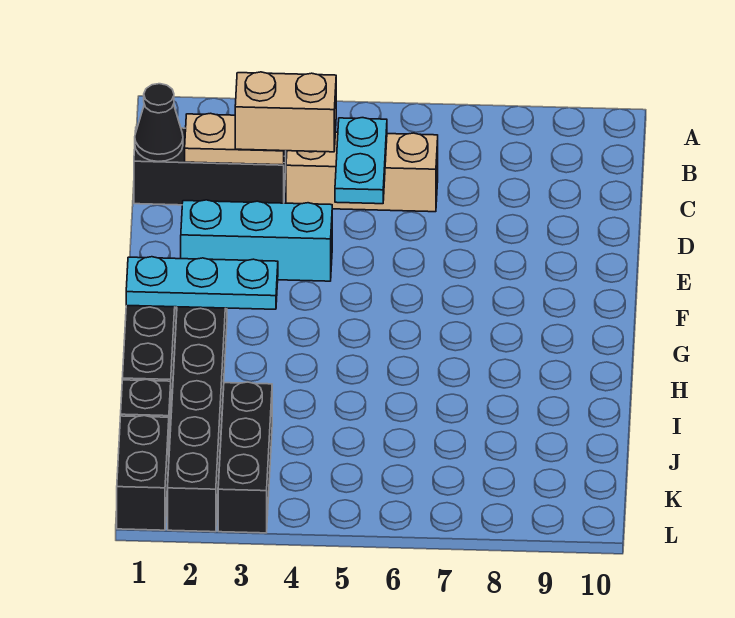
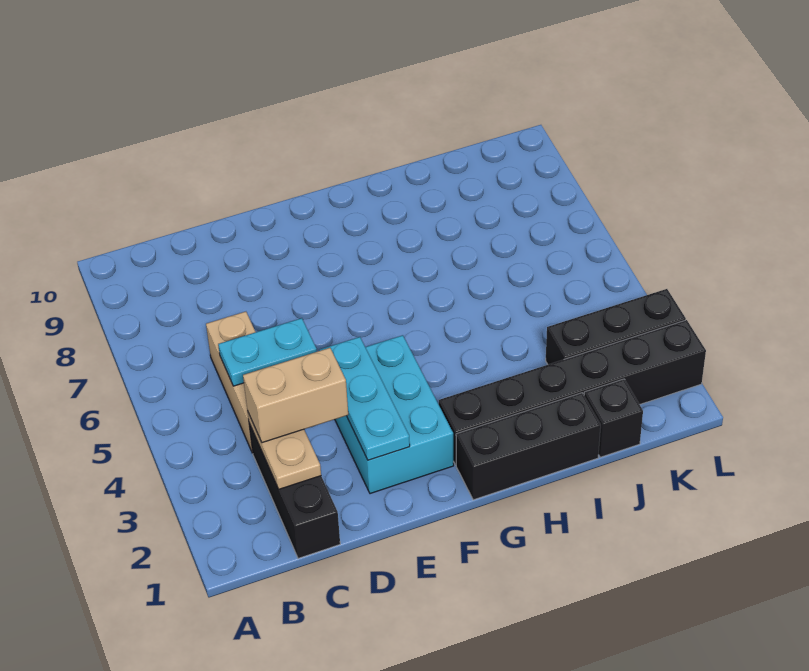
black 1x1 cone [135,84,183,161] -> none
tan 1x2 brick [235,72,336,152] -> tan 1x2 brick turned to [243,348,348,443]
cyan 1x3 brick [181,200,332,281] -> cyan 2x3 brick [335,335,454,494]
cyan 1x3 plate [126,257,278,309] -> cyan 1x3 plate moved to [319,337,410,460]
black 1x2 brick [117,416,169,530] -> none

